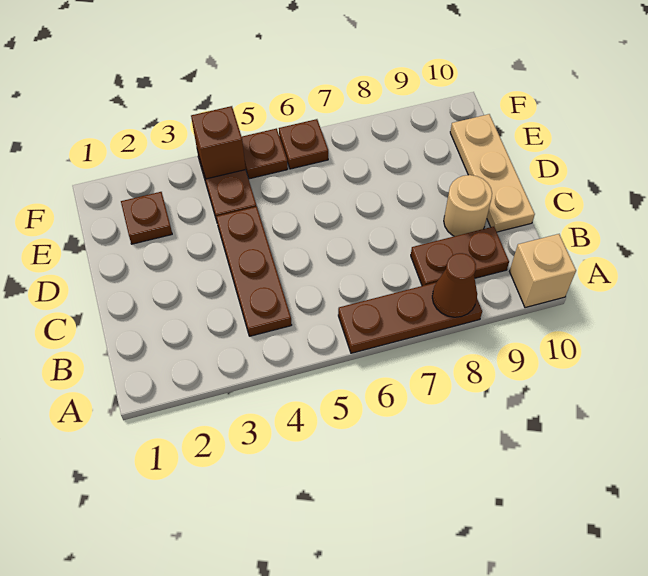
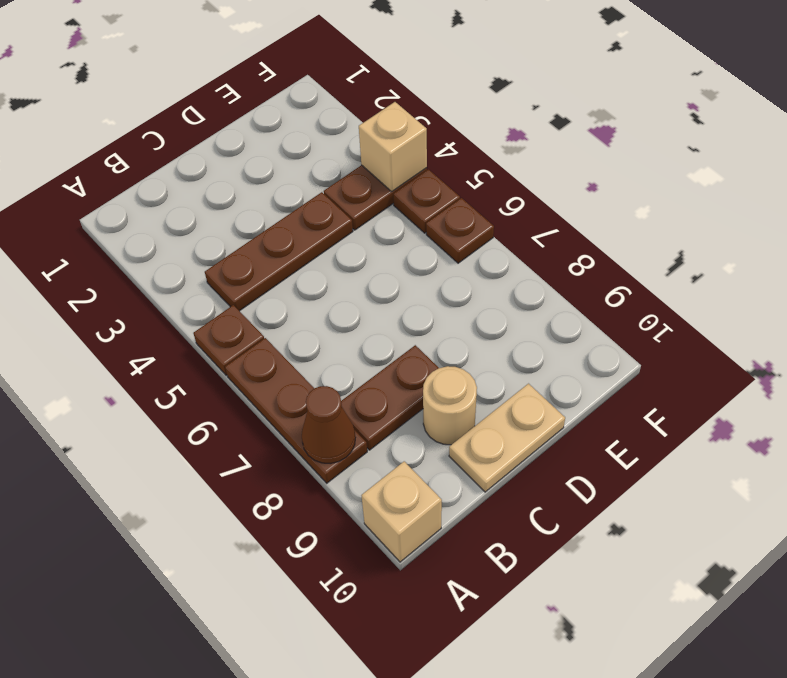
brown 1x2 plate [411,227,509,286] -> brown 1x2 plate turned to [341,345,439,450]
tan 1x3 plate [450,114,535,232] -> tan 1x2 plate [449,384,565,492]
brown 1x1 plate [121,192,172,244] -> brown 1x1 plate moved to [193,305,264,375]
brown 1x1 brick [191,106,246,179] -> tan 1x1 brick [359,102,427,191]

